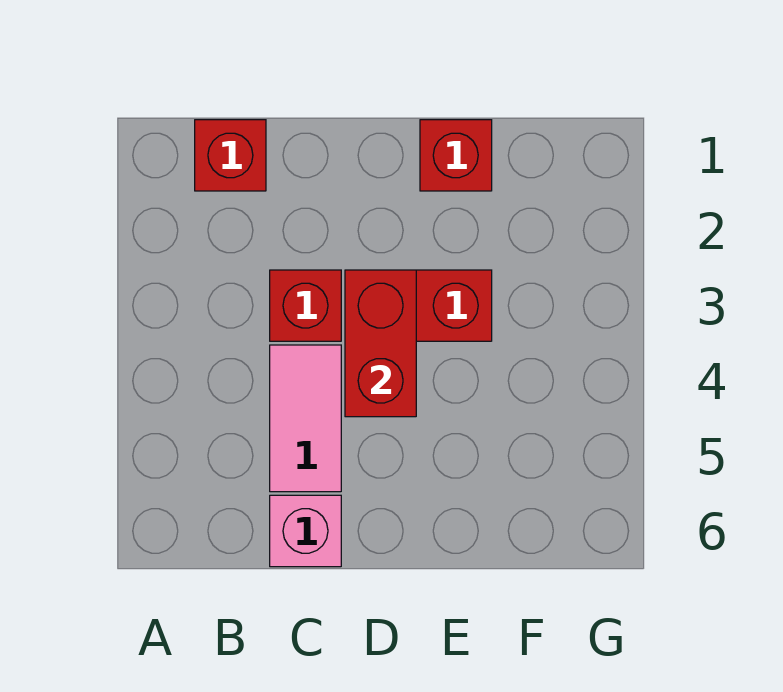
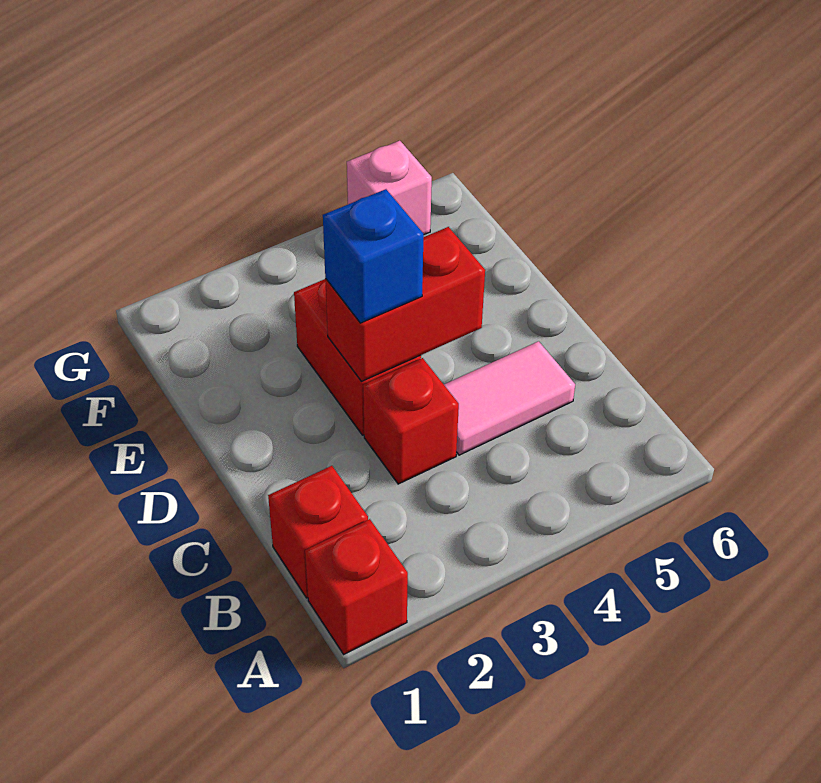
pink 1x1 brick [270,495,341,567] -> pink 1x1 brick moved to [347,141,432,235]
none -> blue 1x1 brick [323,189,424,323]
red 1x1 brick [420,120,492,191] -> red 1x1 brick moved to [305,519,408,654]

